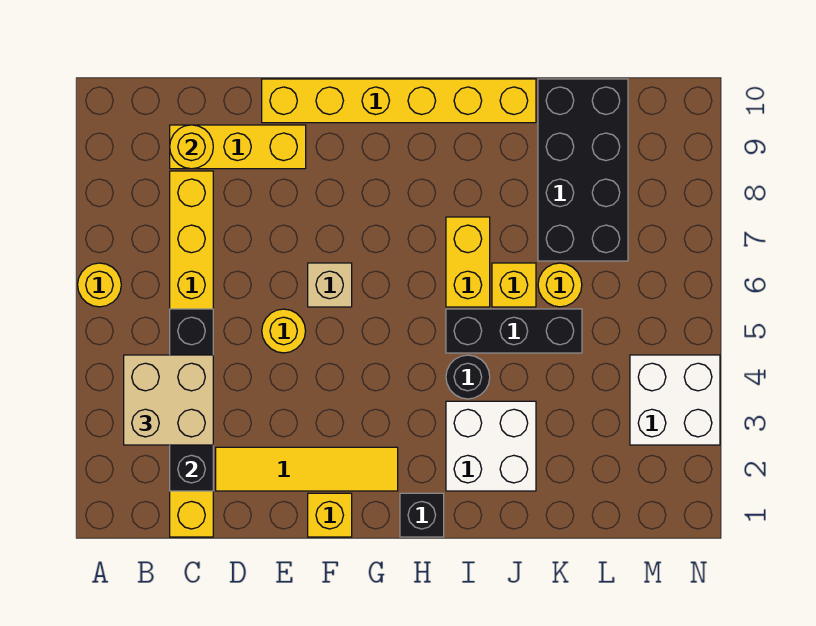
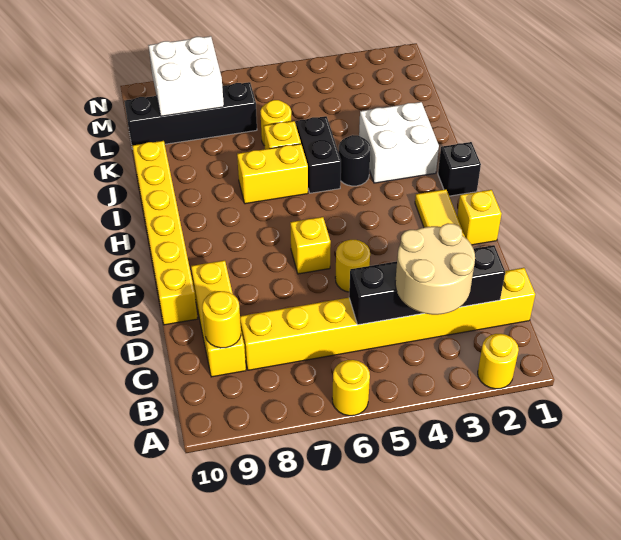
none -> yellow 1x1 round brick [478,334,519,389]
tan 2x2 brick [124,355,213,445] -> tan 2x2 round brick [395,223,475,315]
tan 1x1 brick [308,263,352,307] -> yellow 1x1 brick [290,217,331,274]
black 1x3 brick [446,309,582,353] -> black 1x2 brick [296,116,341,193]
black 2x4 brick [538,79,628,261] -> black 1x4 brick [124,82,257,149]
white 2x2 brick [630,355,720,445] -> white 2x2 brick moved to [148,36,224,116]

